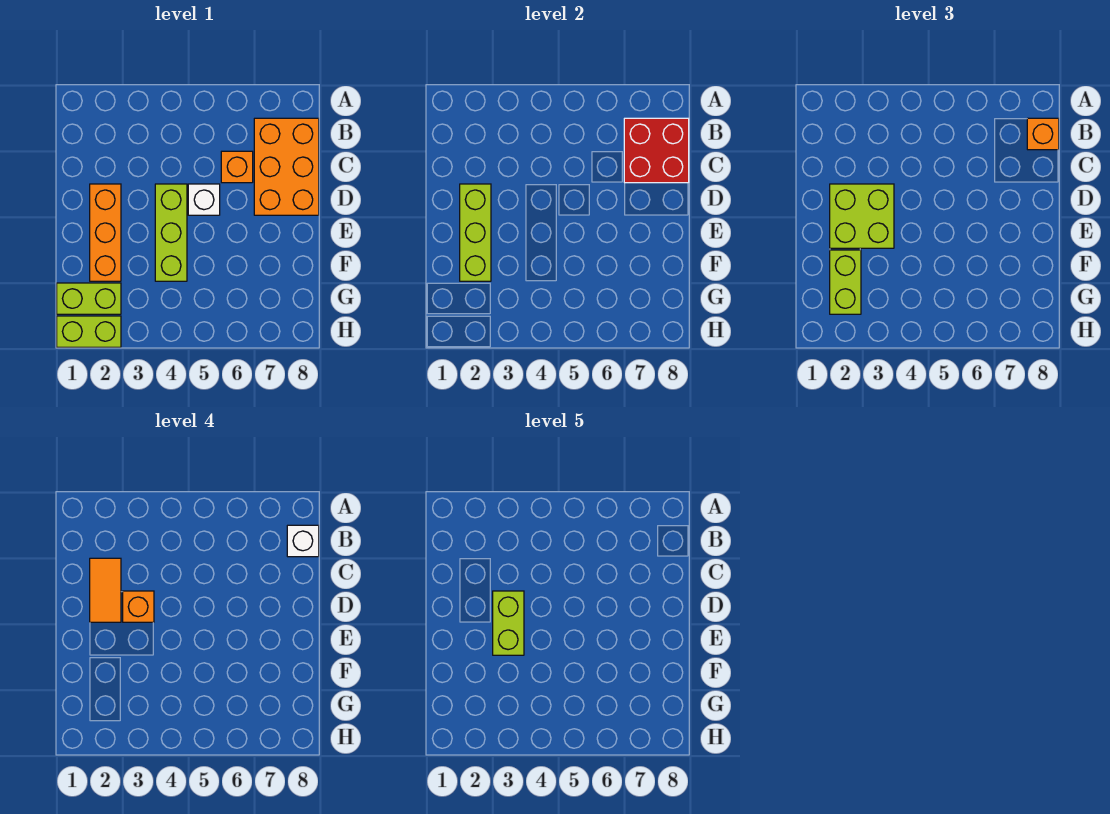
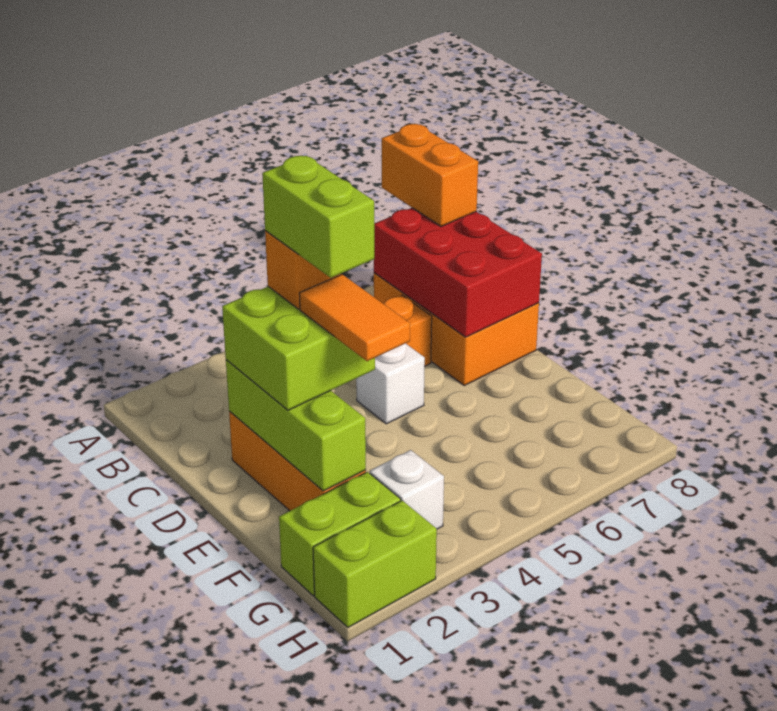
red 2x2 brick [624,118,689,183] -> red 2x3 brick [374,208,542,337]
orange 1x1 brick [1027,118,1059,150] -> orange 1x2 brick [382,124,478,226]
white 1x1 brick [287,525,319,557] -> white 1x1 brick moved to [370,450,444,529]
orange 1x2 tile [90,558,121,622] -> orange 1x2 tile moved to [299,274,410,361]
lime 1x3 brick [155,184,187,281] -> none
lime 1x2 brick [830,250,861,314] -> none

